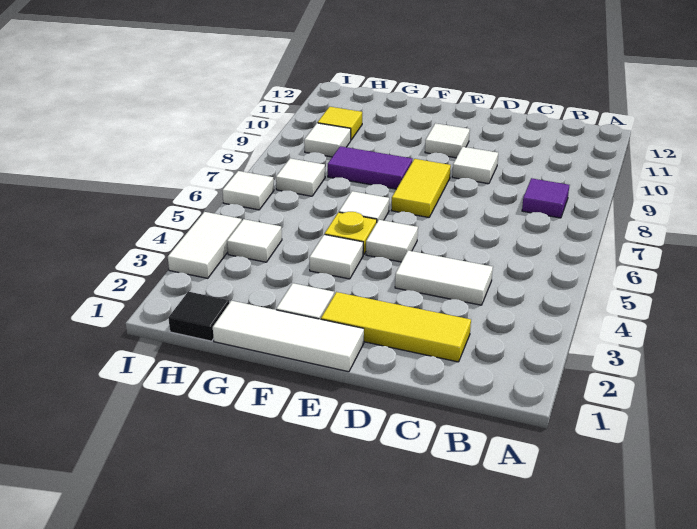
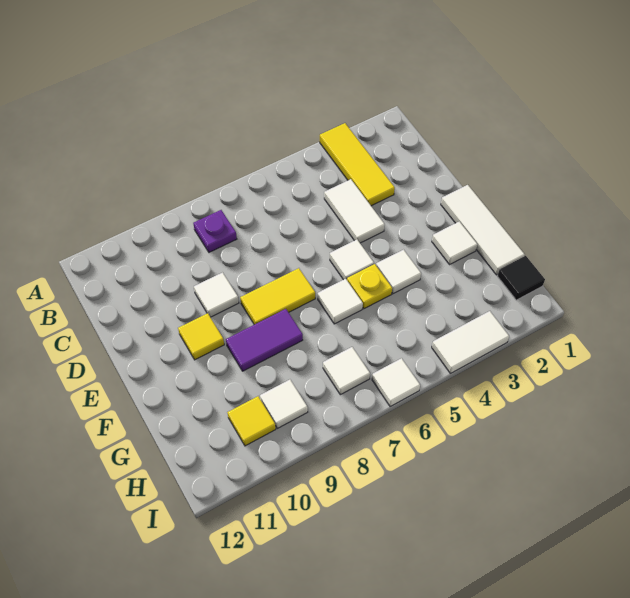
purple 1x1 tile [522,178,569,218] -> purple 1x1 plate [193,210,237,252]
yellow 1x3 tile [321,292,471,362] -> yellow 1x3 tile moved to [320,123,395,206]
white 1x1 tile [425,123,470,158] -> yellow 1x1 tile [178,313,224,360]
purple 1x2 tile [328,146,412,189] -> purple 1x2 tile turned to [226,309,303,371]
white 1x1 tile [227,219,282,262] -> none

